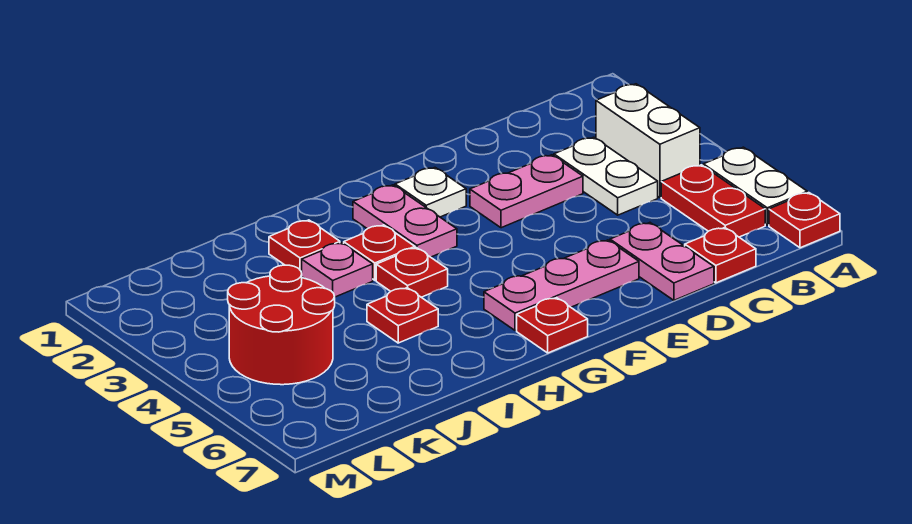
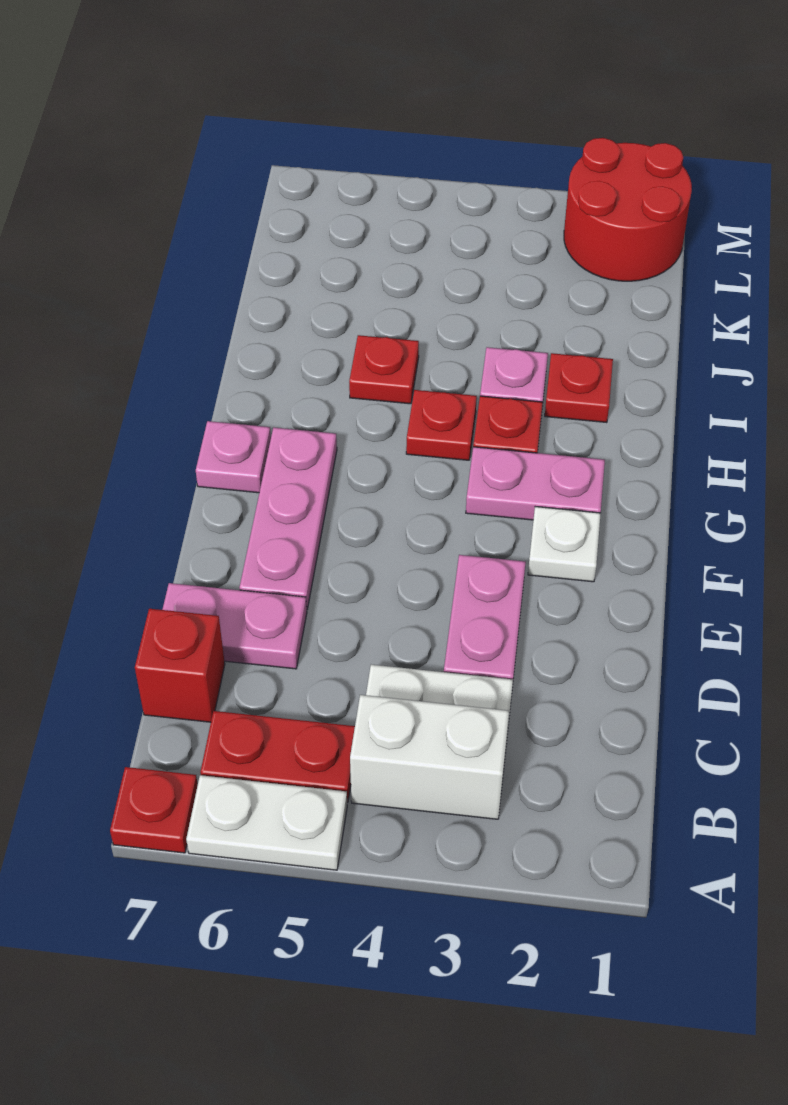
red 1x1 plate [685,228,756,283] -> red 1x1 brick [135,609,225,722]
red 1x1 plate [517,298,588,353] -> pink 1x1 plate [196,421,271,493]
red 2x2 round brick [228,265,335,385] -> red 2x2 round brick moved to [564,138,692,281]

